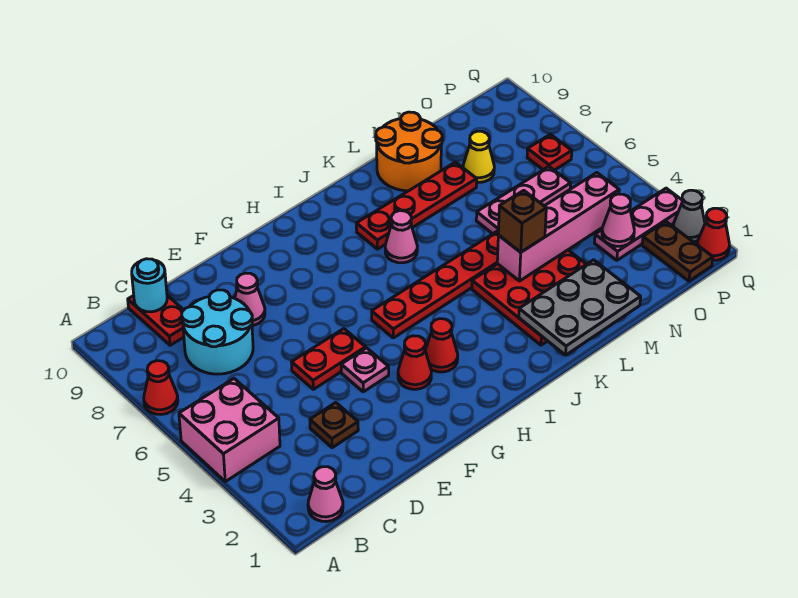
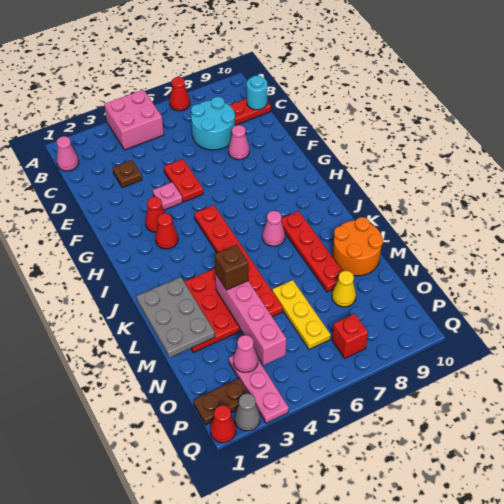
pink 1x3 plate [476,167,571,234] -> yellow 1x3 plate [272,280,331,350]
red 1x1 plate [527,134,572,170] -> red 1x1 brick [332,314,368,358]

